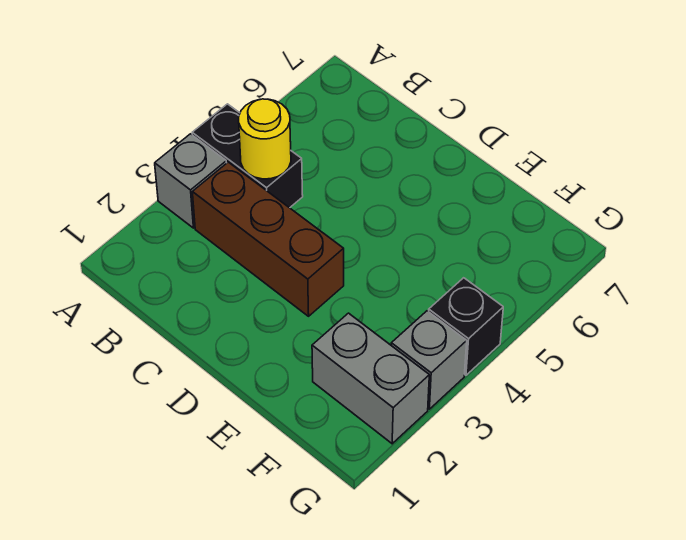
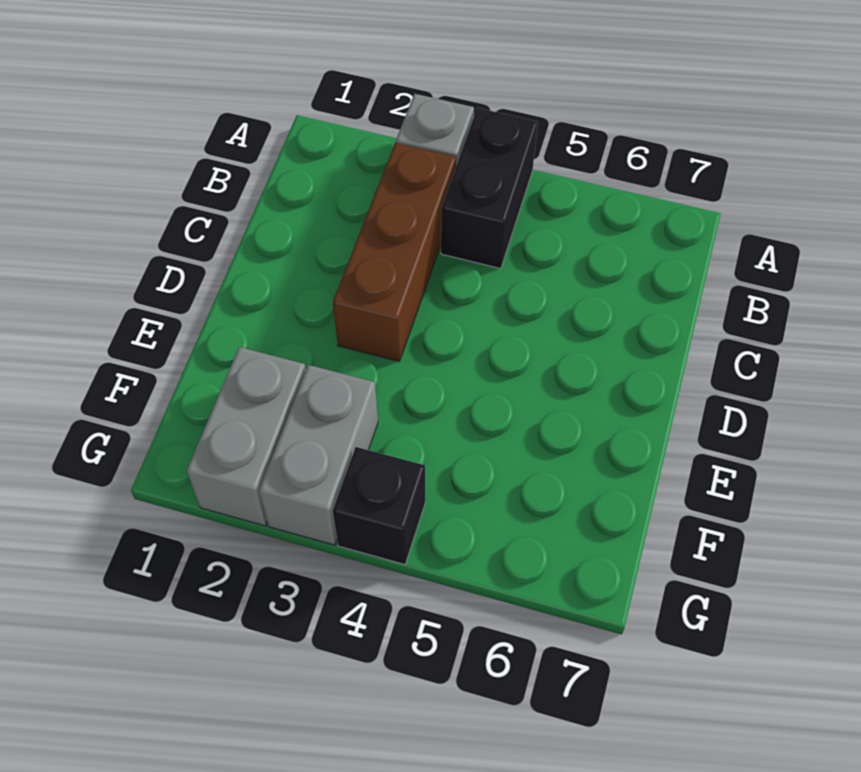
yellow 1x1 round brick [239,99,291,179] -> none
grey 1x1 brick [391,311,467,409] -> grey 1x2 brick [259,365,378,545]

